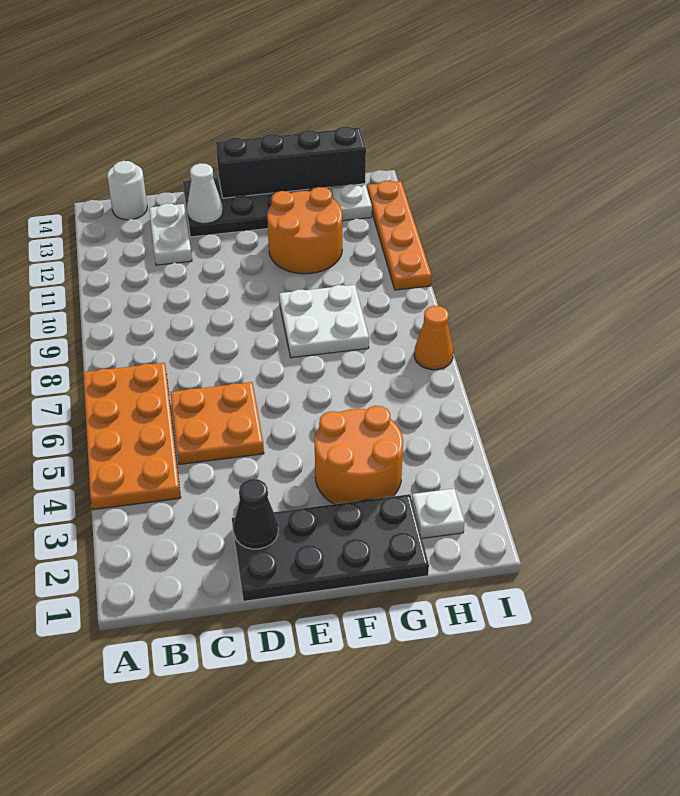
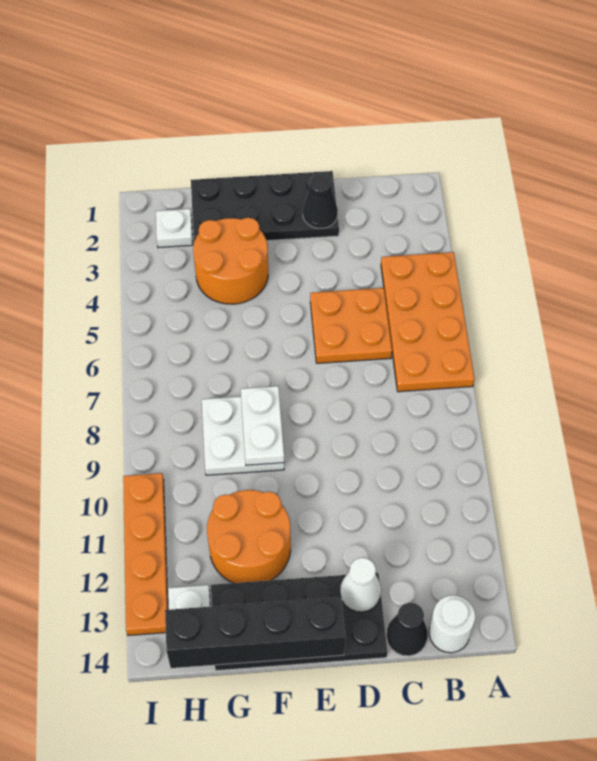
white 1x2 plate [149,203,192,265] -> white 1x2 plate moved to [241,386,284,465]
none -> black 1x1 cone [386,602,428,656]
orange 1x1 cone [414,306,453,370] -> none

